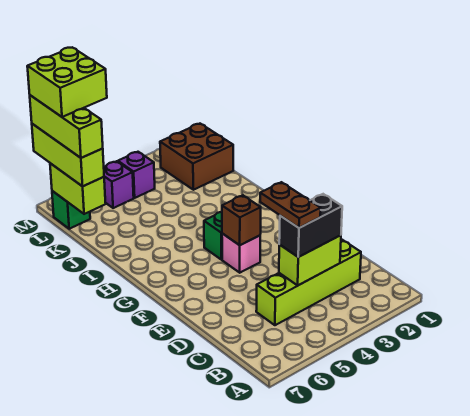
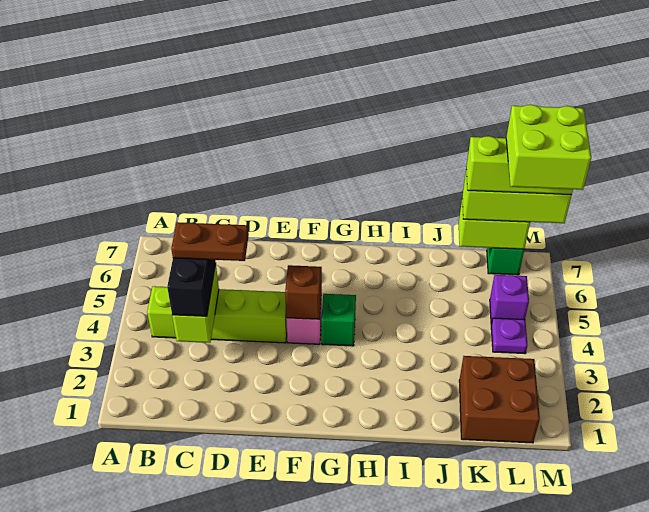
lime 1x4 brick [256,240,361,325] -> lime 1x4 brick turned to [147,286,287,343]
purple 1x1 brick [118,152,155,198] -> purple 1x1 plate [491,318,528,354]

